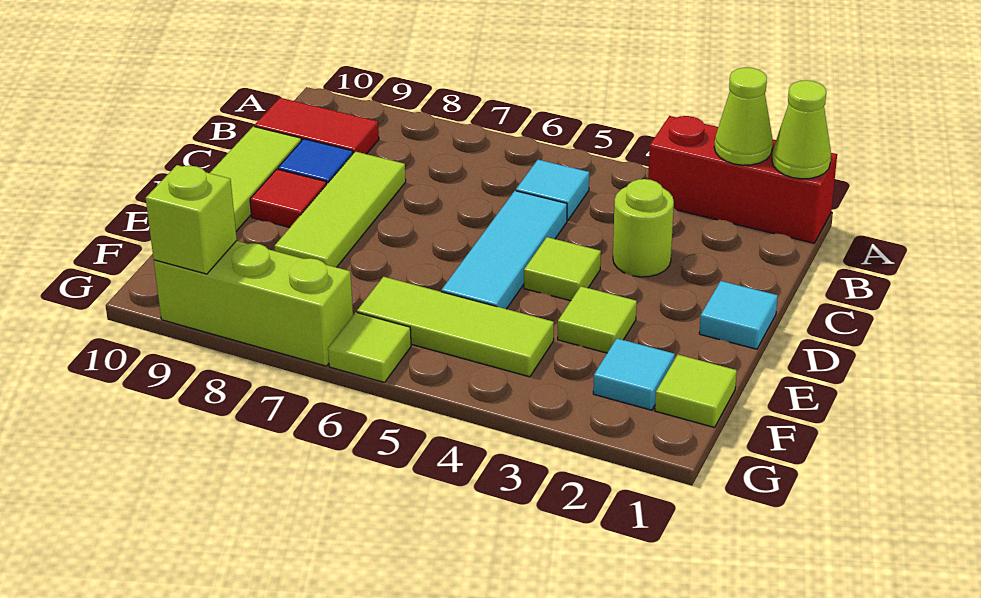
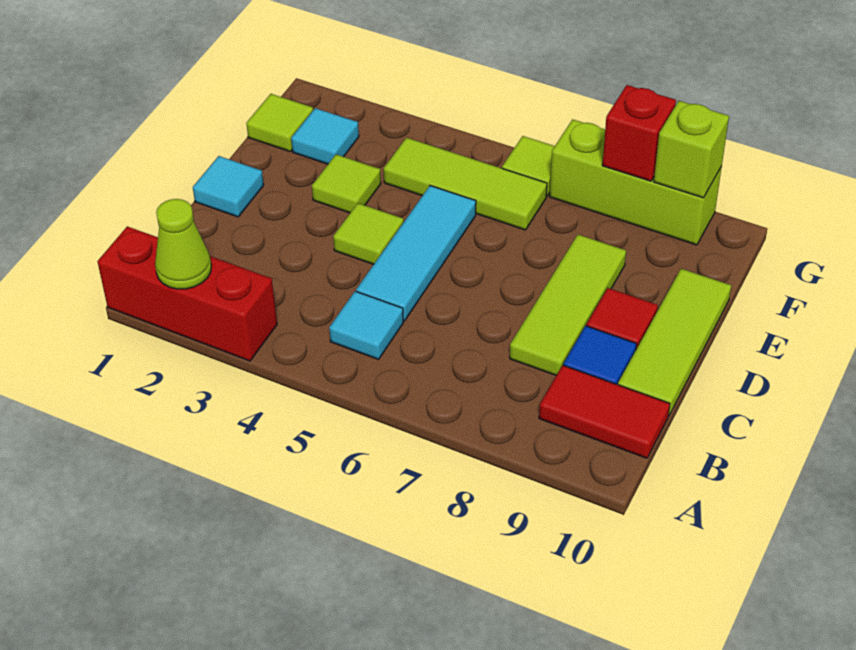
lime 1x1 cone [772,80,831,179] -> none
lime 1x1 round brick [613,179,674,277] -> none
none -> red 1x1 brick [602,85,676,181]

